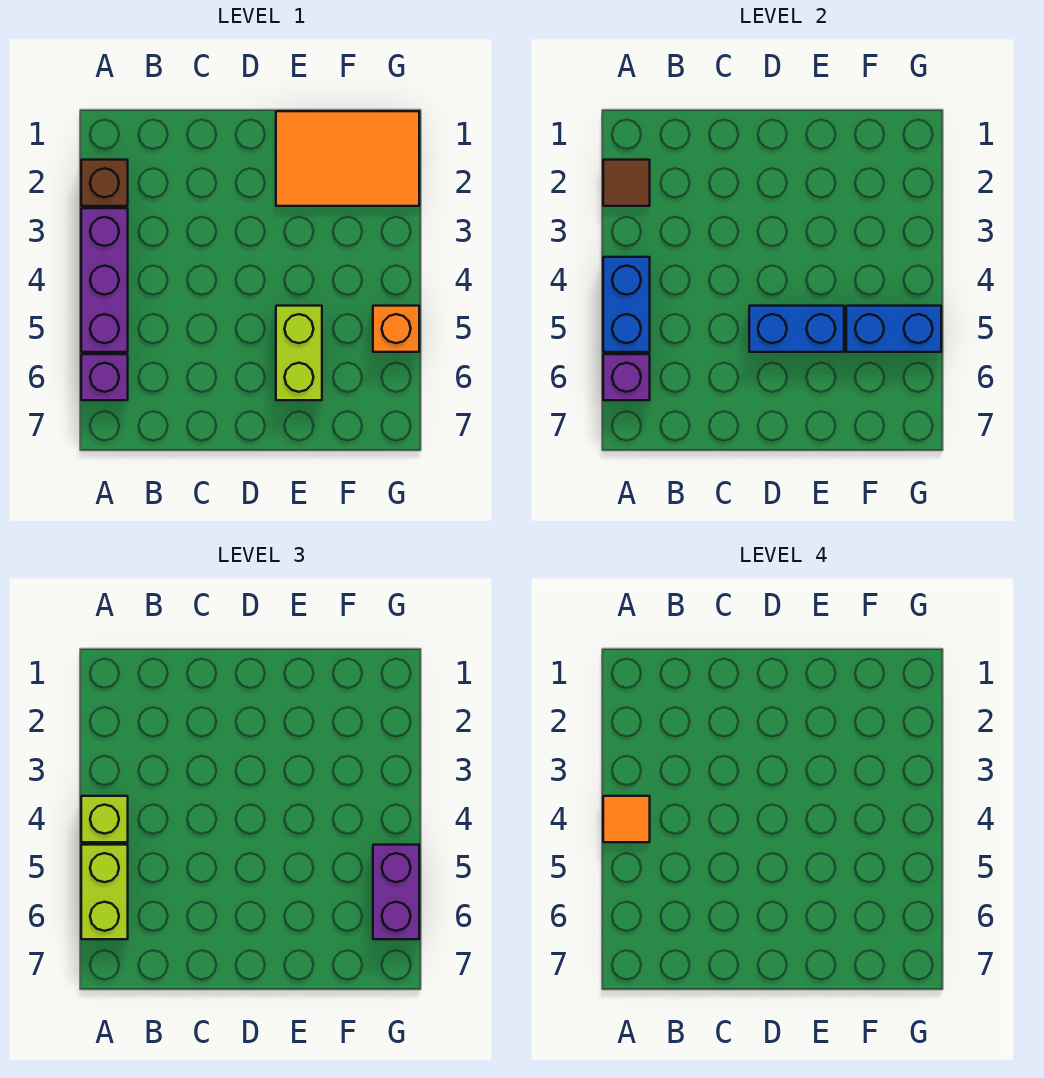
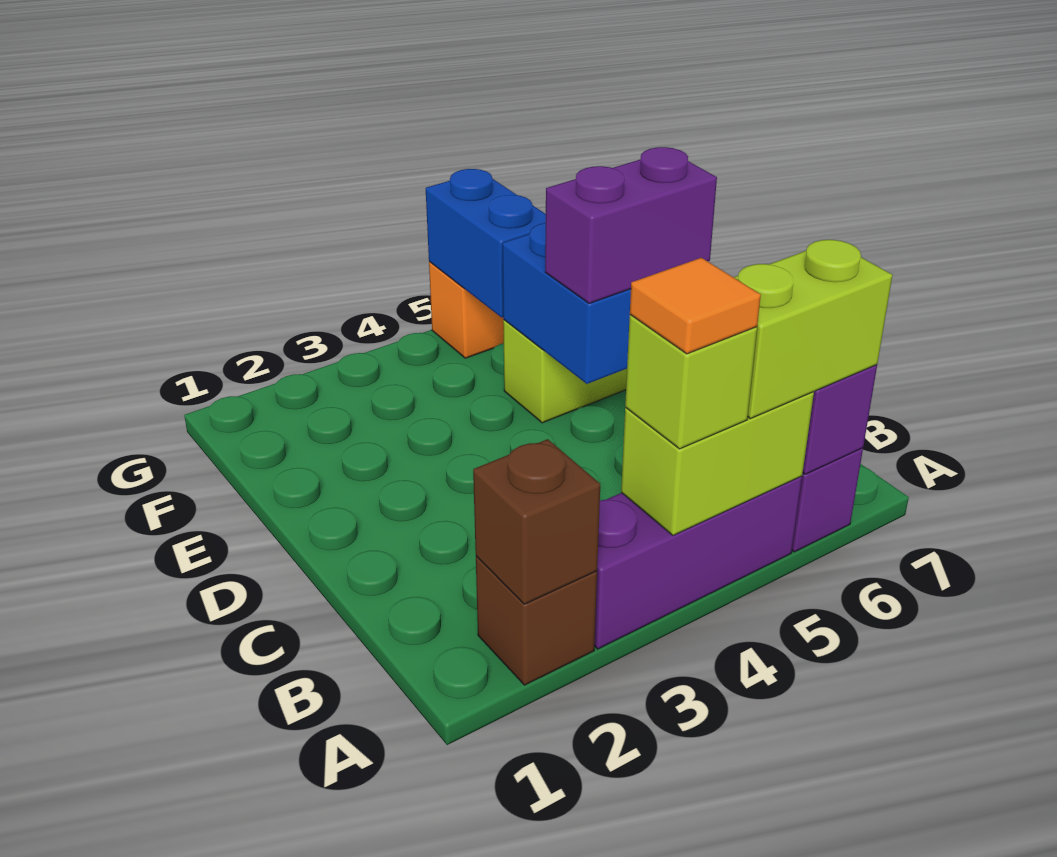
brown 1x1 tile [603,160,650,206] -> brown 1x1 brick [473,439,600,604]
blue 1x2 brick [603,257,650,352] -> lime 1x2 brick [621,392,814,535]
orange 2x3 tile [276,111,419,206] -> none
purple 1x2 brick [373,845,419,939] -> purple 1x2 brick moved to [545,147,717,303]

